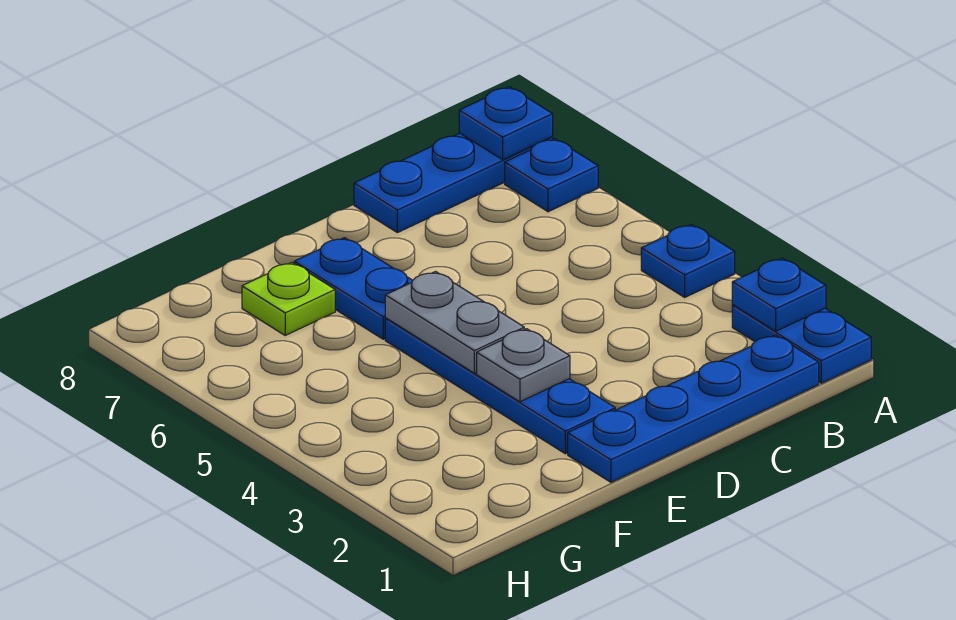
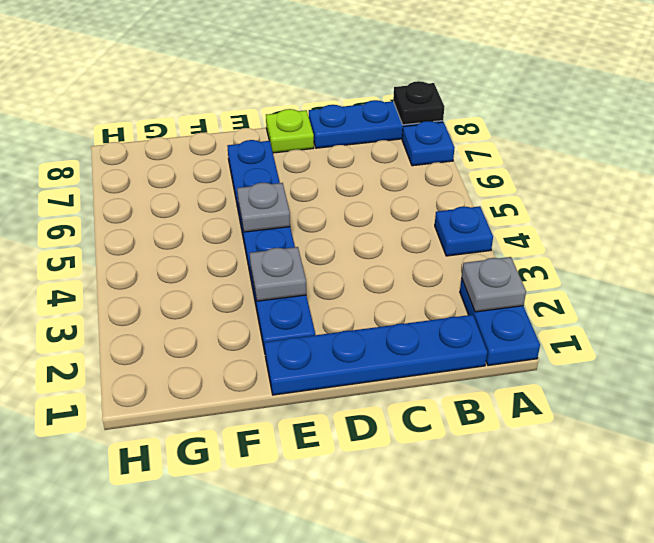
blue 1x1 plate [732,258,826,331] -> grey 1x1 plate [462,257,526,312]
blue 1x1 plate [459,87,553,160] -> black 1x1 plate [393,81,444,125]
grey 1x2 plate [385,272,524,373] -> grey 1x1 plate [237,183,290,232]
lime 1x1 plate [242,262,335,335] -> lime 1x1 plate moved to [266,109,314,153]

